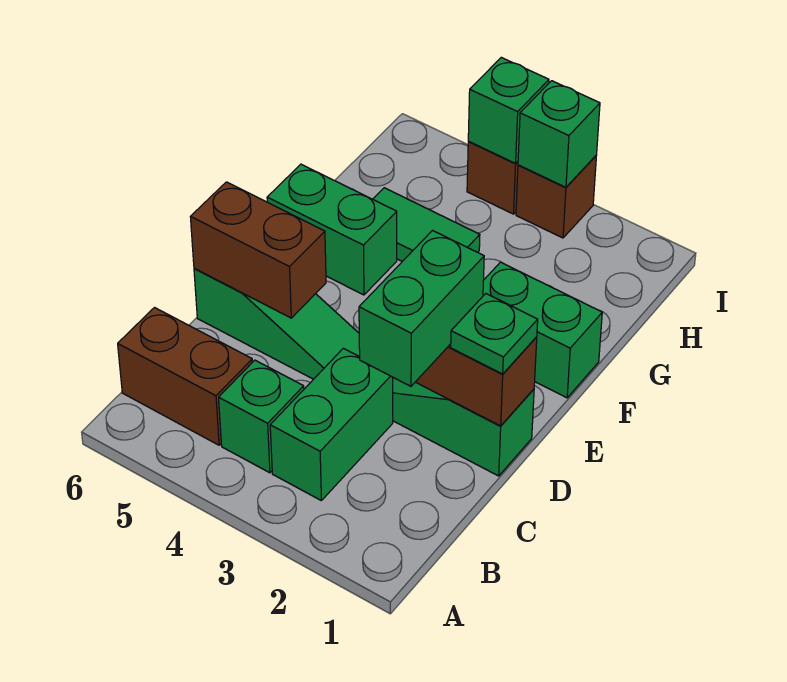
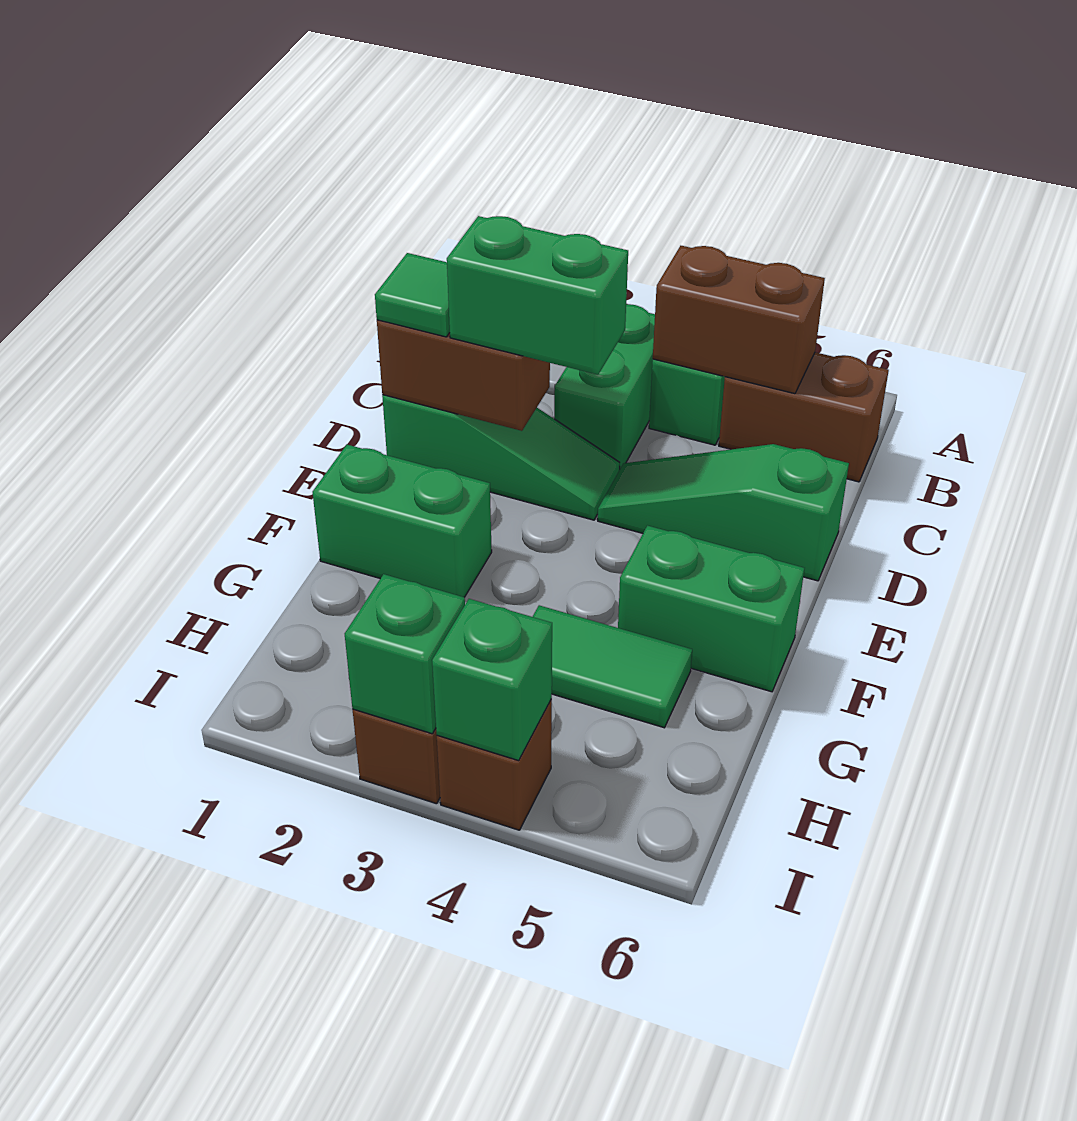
green 1x2 brick [359,231,484,386] -> green 1x2 brick turned to [447,216,628,375]
green 1x1 plate [451,294,538,374] -> green 1x1 tile [375,253,450,337]
brown 1x2 brick [191,182,326,318] -> brown 1x2 brick moved to [653,246,825,394]

